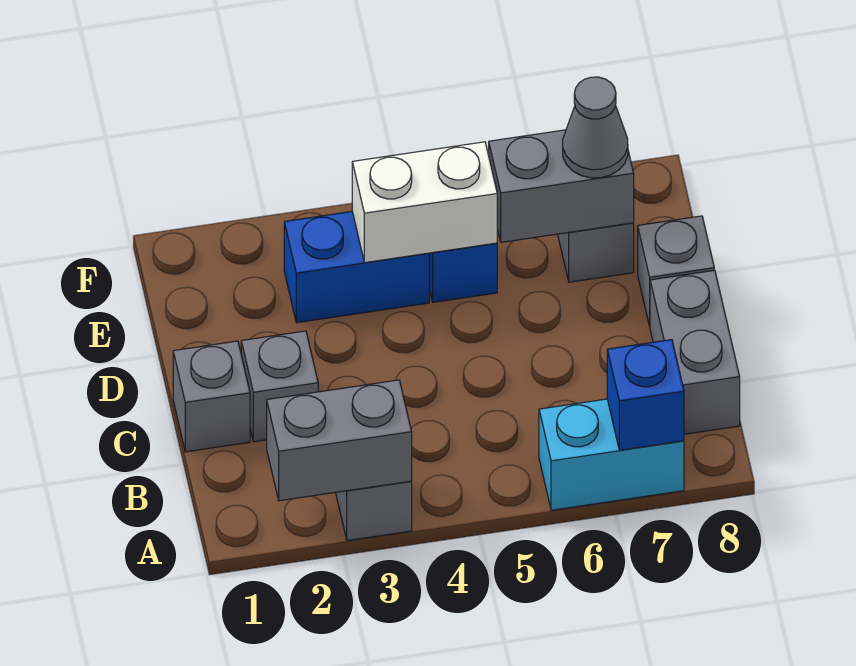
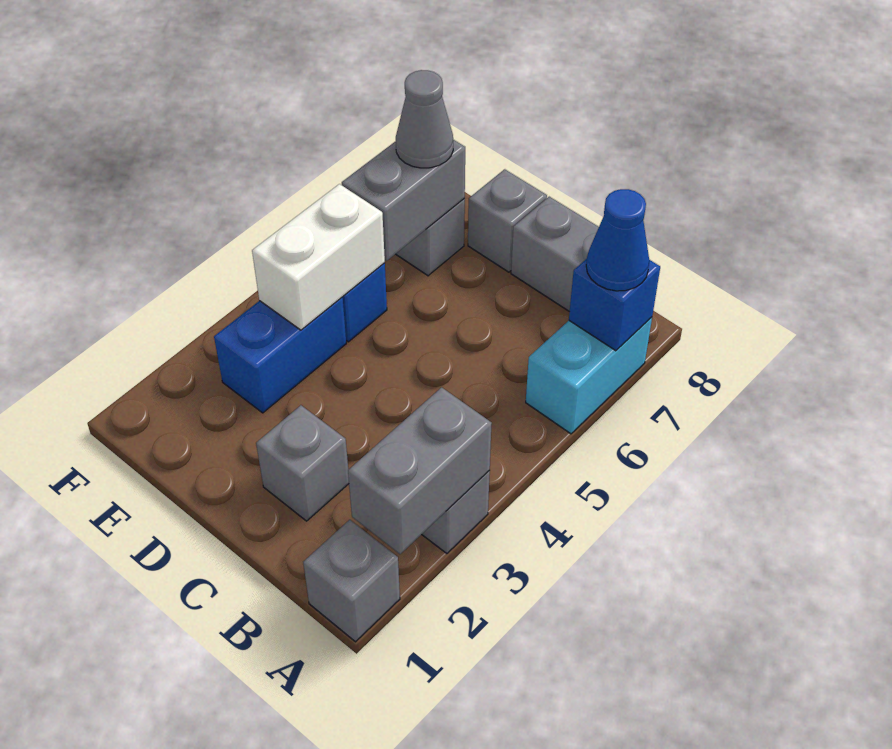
none -> blue 1x1 cone [586,189,649,291]
grey 1x1 brick [173,341,250,452] -> grey 1x1 brick moved to [303,520,400,642]

